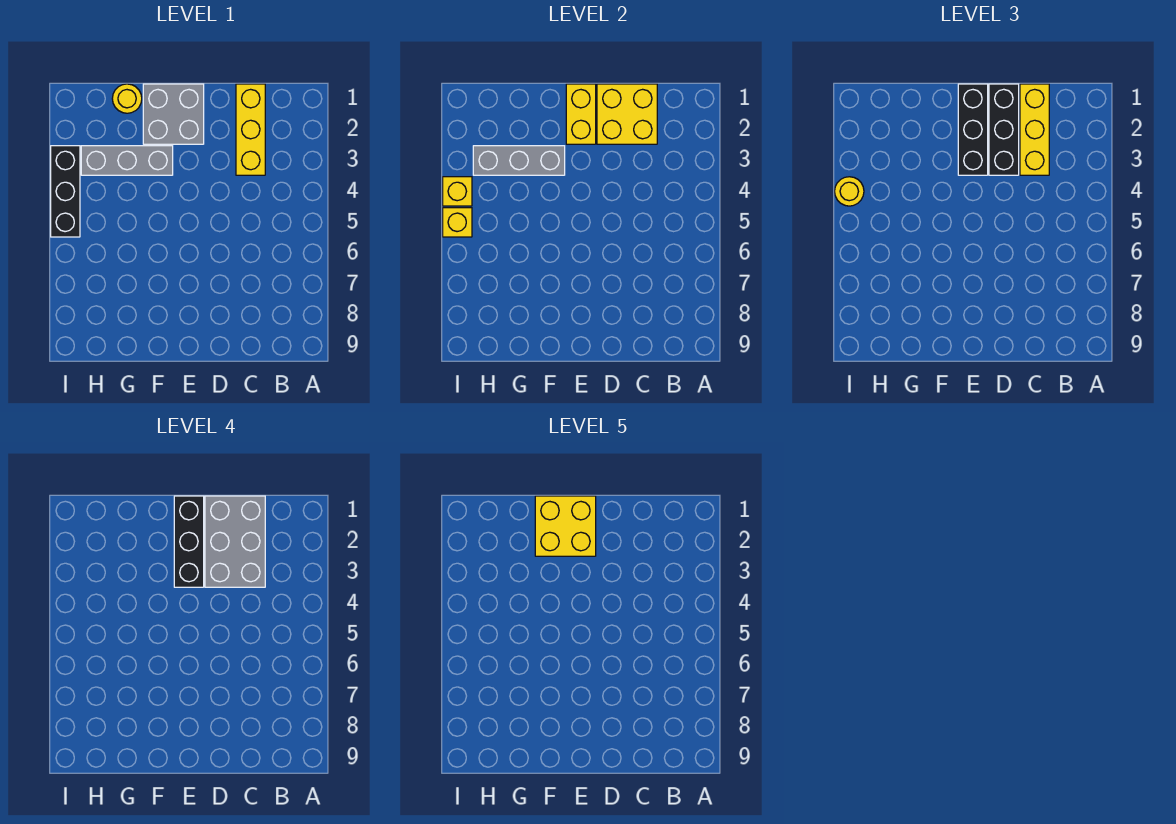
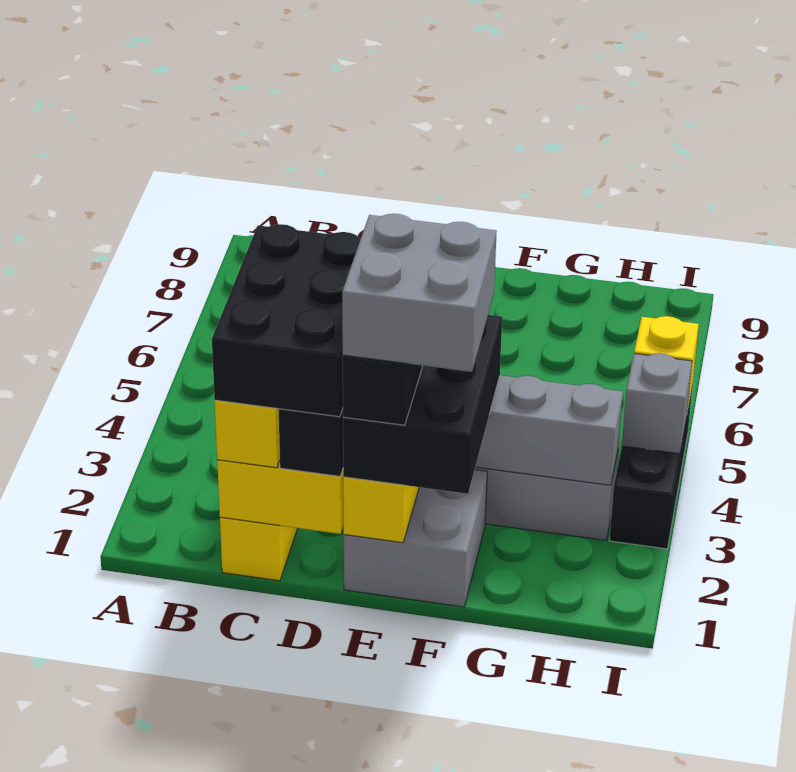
grey 2x3 brick [205,496,265,587] -> black 2x3 brick [212,224,361,417]
black 1x3 brick [958,84,988,175] -> black 2x3 brick [343,315,502,494]
yellow 2x2 brick [535,496,596,556] -> grey 2x2 brick [342,214,497,372]
yellow 1x1 round brick [112,84,142,113] -> none
yellow 1x1 brick [443,177,472,206] -> grey 1x1 brick [622,353,692,454]
yellow 1x1 round brick [835,177,864,206] -> none

